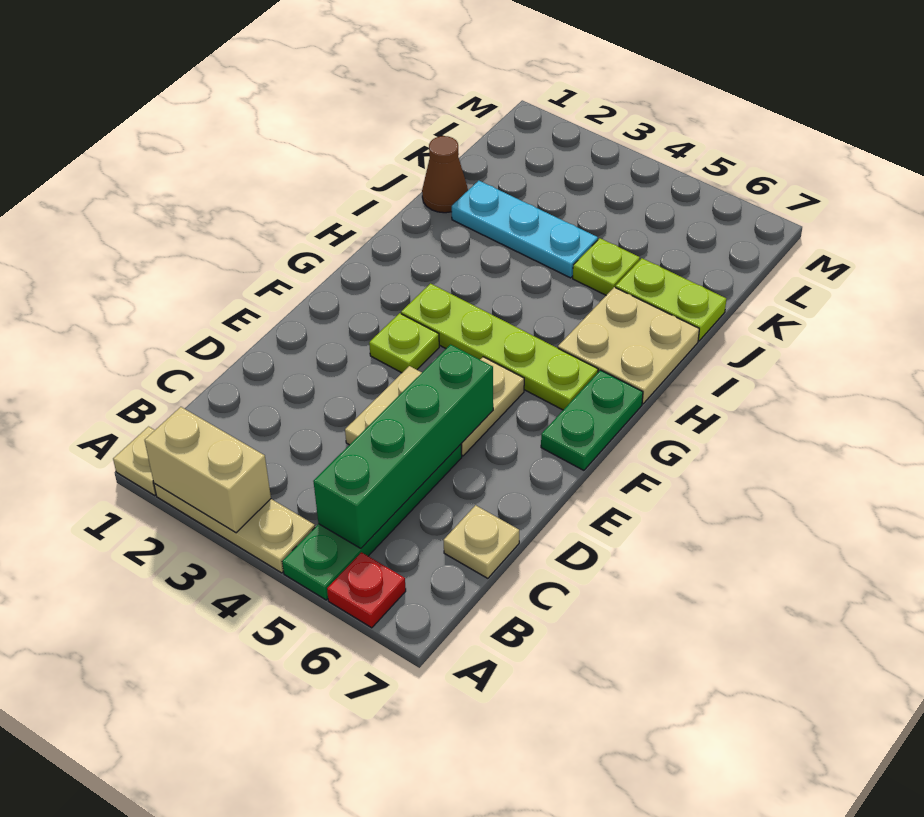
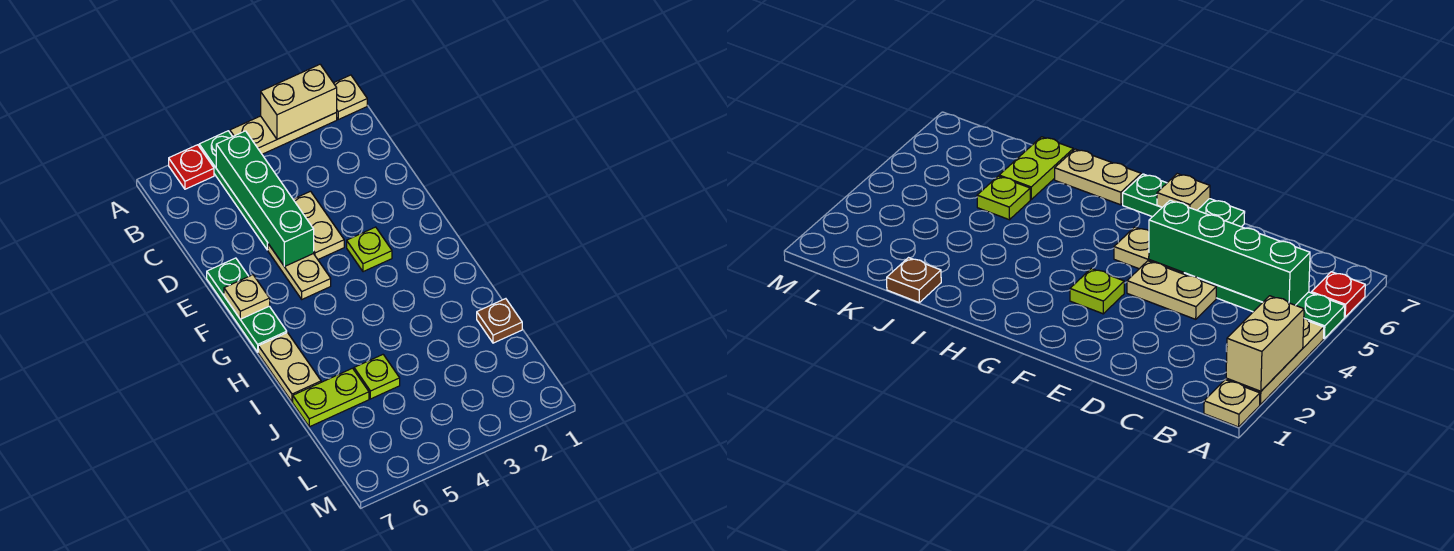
tan 1x1 plate [443,505,519,578] -> tan 1x1 plate moved to [224,275,270,319]
green 1x2 plate [541,370,643,470] -> green 1x3 plate [207,258,287,352]
lime 1x4 plate [401,284,598,410] -> none
tan 2x2 plate [558,287,699,404] -> tan 1x2 plate [258,333,321,402]
brown 1x1 cone [422,136,468,213] -> brown 1x1 plate [477,299,522,343]
cyan 1x3 plate [452,181,598,278] -> none

